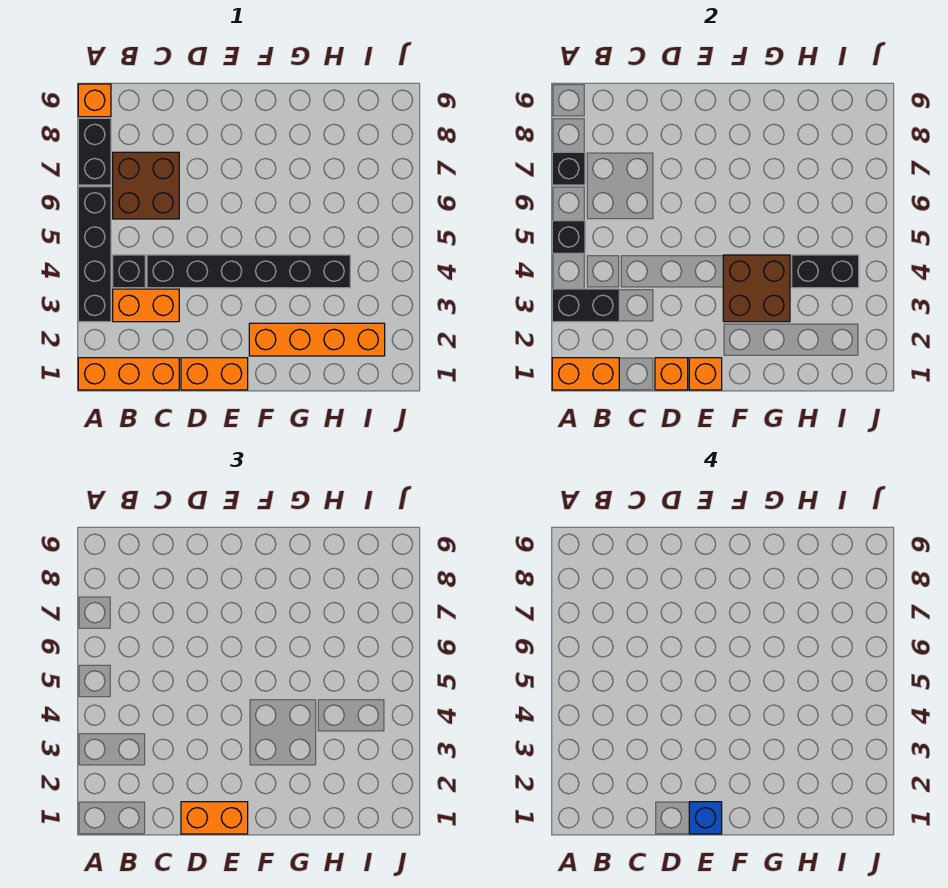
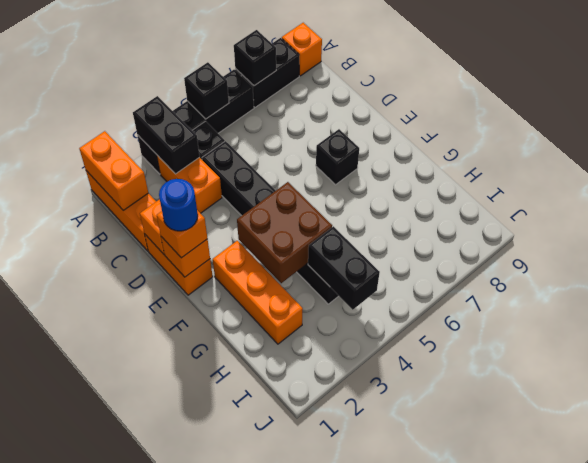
brown 2x2 brick [113,152,179,219] -> none
orange 1x2 brick [181,802,248,834] -> orange 1x1 brick [157,210,207,258]
blue 1x1 brick [689,802,722,834] -> blue 1x1 round brick [159,179,198,231]
none -> black 1x1 brick [316,129,359,185]
orange 1x4 brick [249,323,385,356] -> orange 1x3 brick [213,241,303,344]

